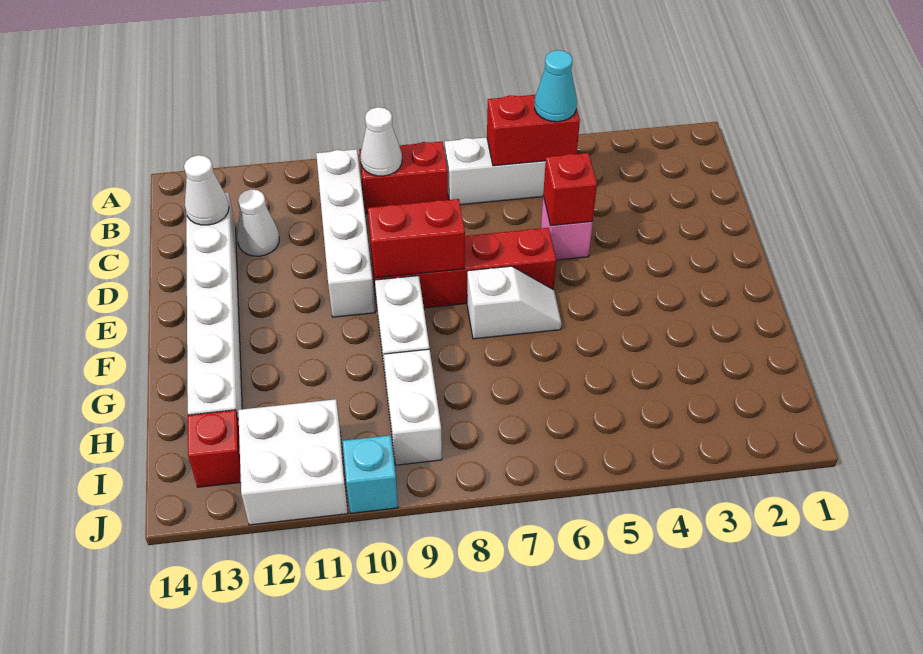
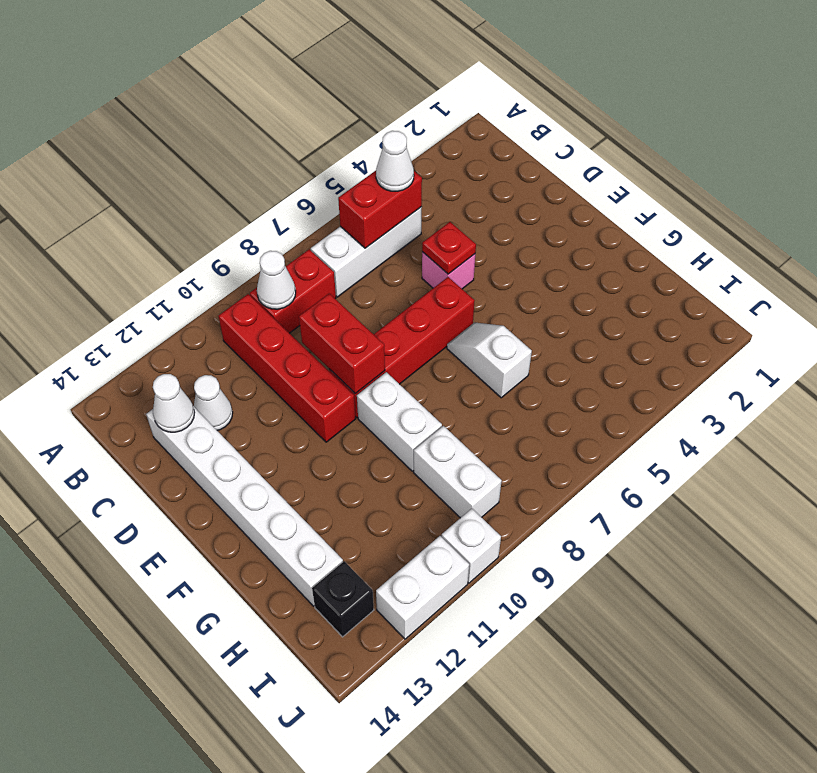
cyan 1x1 cone [535,50,577,122] -> white 1x1 cone [376,131,414,191]
white 1x4 brick [316,149,375,317] -> red 1x4 brick [218,294,355,442]
red 1x1 brick [543,153,597,226] -> red 1x1 plate [422,222,476,274]
red 1x2 brick [368,199,465,278] -> red 1x2 brick turned to [299,294,385,394]
white 1x2 slope [467,266,562,339] -> white 1x2 slope turned to [447,322,532,398]
white 2x2 brick [238,399,348,525] -> white 1x2 brick [376,536,469,639]
red 1x1 brick [188,410,241,487] -> black 1x1 brick [312,561,374,637]
cyan 1x1 brick [343,435,398,513] -> white 1x1 brick [441,509,501,583]

